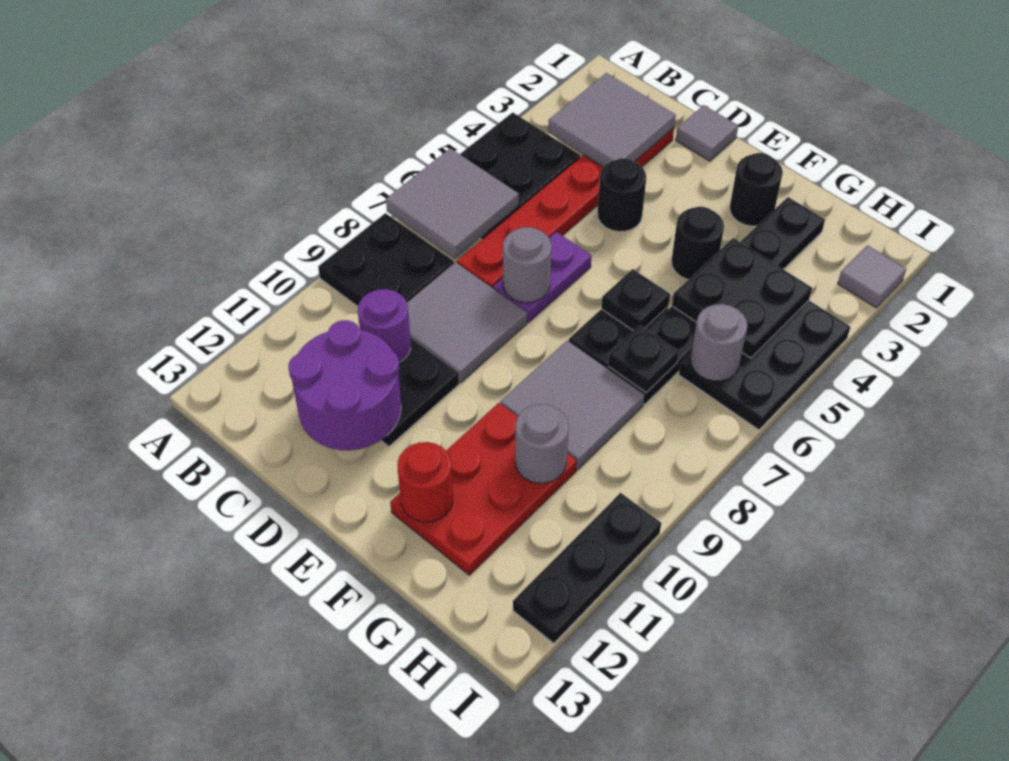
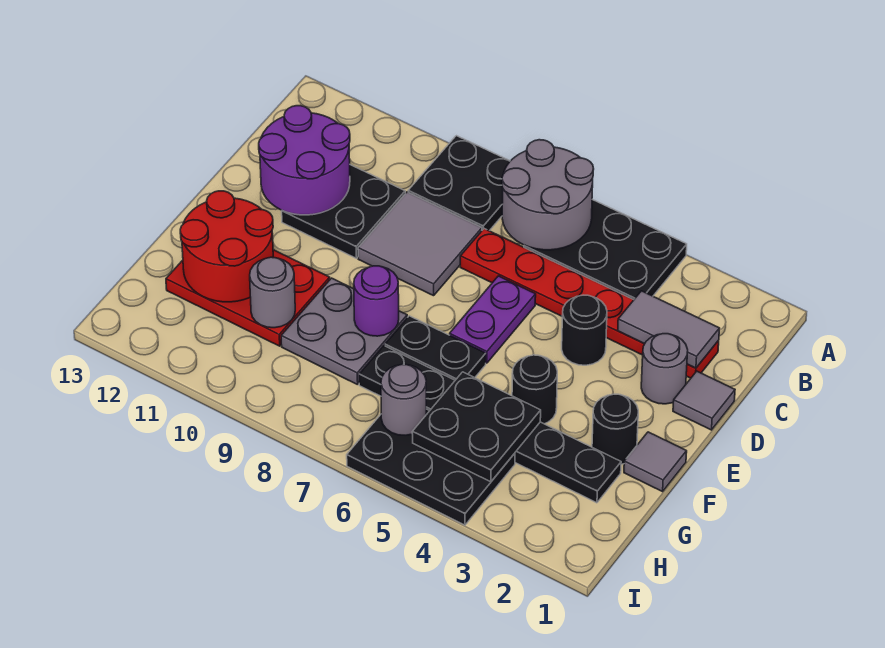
grey 2x2 tile [386,148,519,259] -> grey 2x2 round brick [502,140,594,250]
grey 2x2 tile [548,73,676,167] -> grey 1x2 tile [618,291,720,368]
purple 1x1 round brick [358,289,411,362] -> purple 1x1 round brick moved to [354,266,399,336]
purple 1x2 plate [493,232,592,322] -> purple 1x2 plate turned to [450,276,536,363]
grey 1x1 round brick [503,227,552,303] -> grey 1x1 round brick moved to [641,334,688,404]
black 1x1 plate [601,269,670,331] -> none
grey 2x2 tile [500,341,645,469] -> grey 2x2 plate [281,278,407,385]
red 1x1 round brick [397,442,453,522] -> red 2x2 round brick [180,191,273,302]
black 1x1 plate [608,325,679,393] -> none
grey 1x1 tile [838,245,906,308] -> grey 1x1 tile moved to [624,432,687,492]
black 1x3 plate [513,493,661,643] -> none

